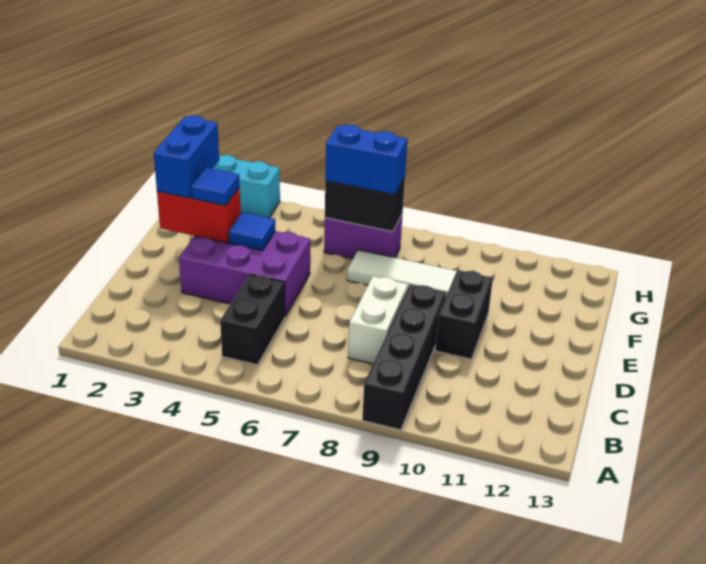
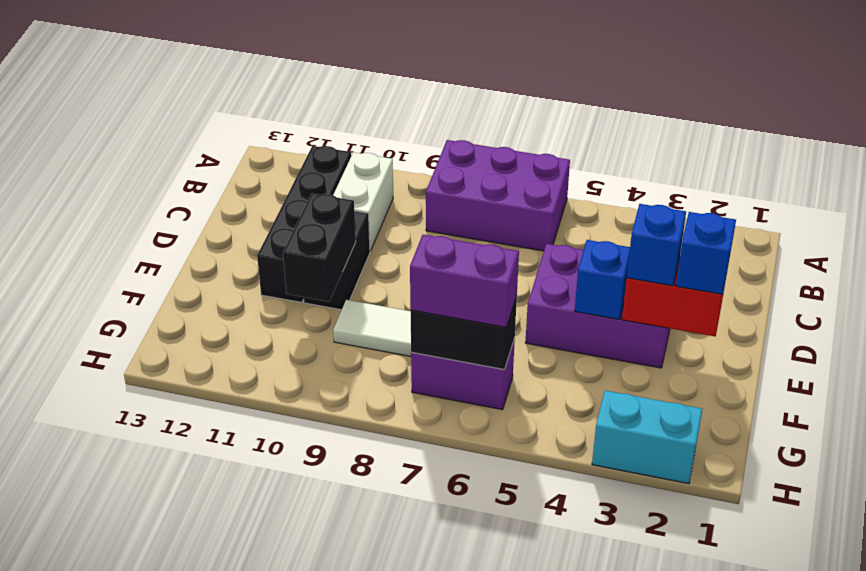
none -> purple 2x3 brick [426,140,570,251]
black 1x4 brick [362,284,446,430] -> black 1x4 brick moved to [257,146,351,302]
black 1x2 brick [220,274,285,365] -> black 1x2 brick moved to [283,193,356,302]
white 1x2 brick [348,276,408,364] -> white 1x2 brick moved to [333,152,393,251]
blue 1x2 brick [154,115,219,198] -> blue 1x1 brick [676,212,736,294]
blue 1x1 tile [191,168,240,206] -> blue 1x1 brick [627,204,686,286]
blue 1x1 tile [229,212,275,250] -> blue 1x1 brick [575,240,630,319]
blue 1x2 brick [325,125,407,195] -> purple 1x2 brick [410,235,519,327]

